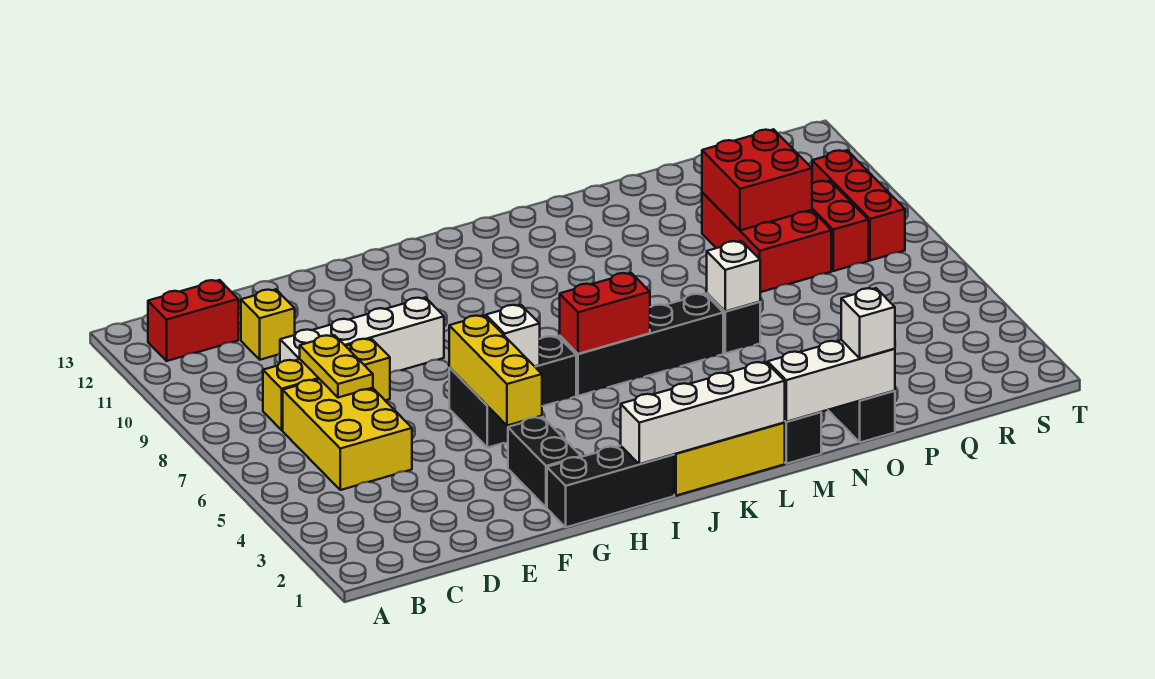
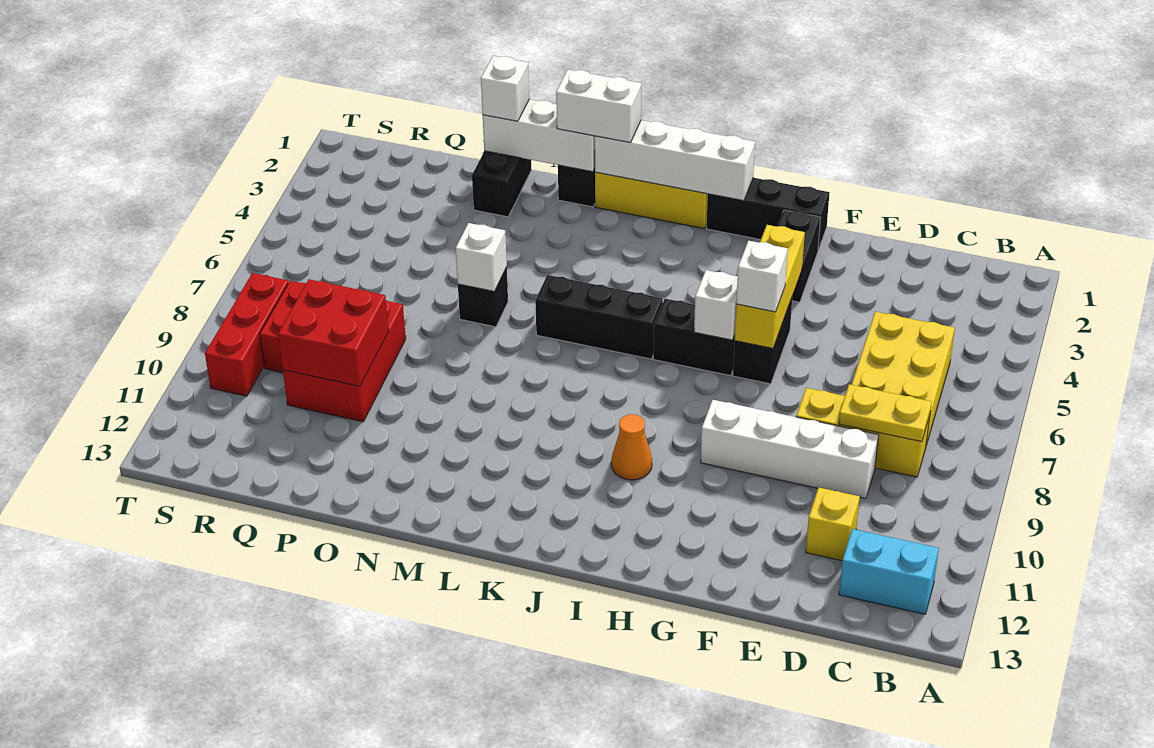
red 1x2 brick [148,280,238,361] -> cyan 1x2 brick [839,529,939,614]
yellow 1x2 plate [300,335,373,398] -> yellow 1x2 plate turned to [839,384,932,442]
none -> white 1x1 brick [736,241,788,312]
none -> orange 1x1 cone [611,414,652,480]
black 1x4 brick [560,294,723,396] -> black 1x3 brick [535,275,663,359]
red 1x2 brick [560,273,650,354] -> none
none -> white 1x2 brick [556,70,641,143]

